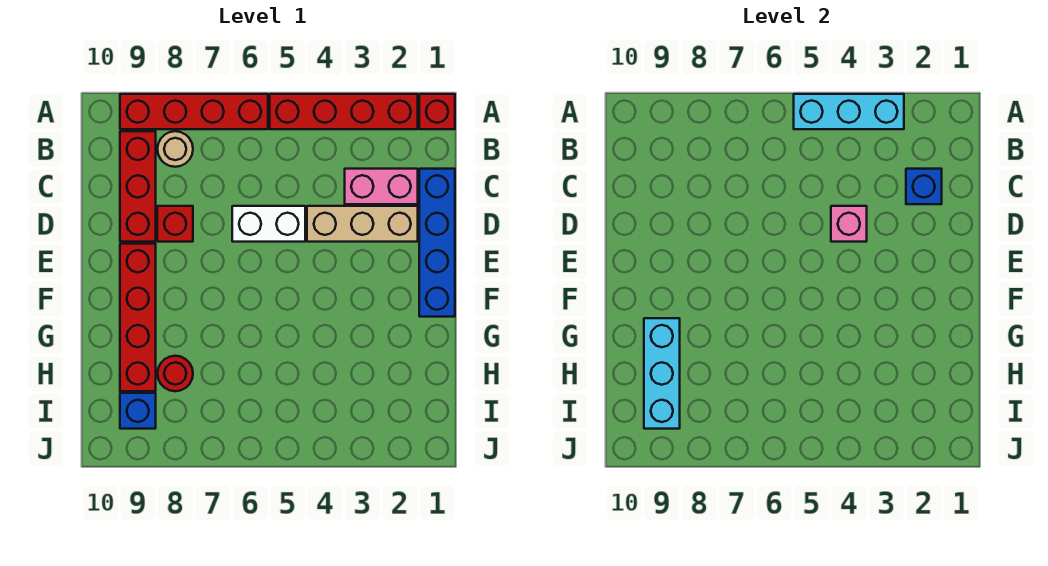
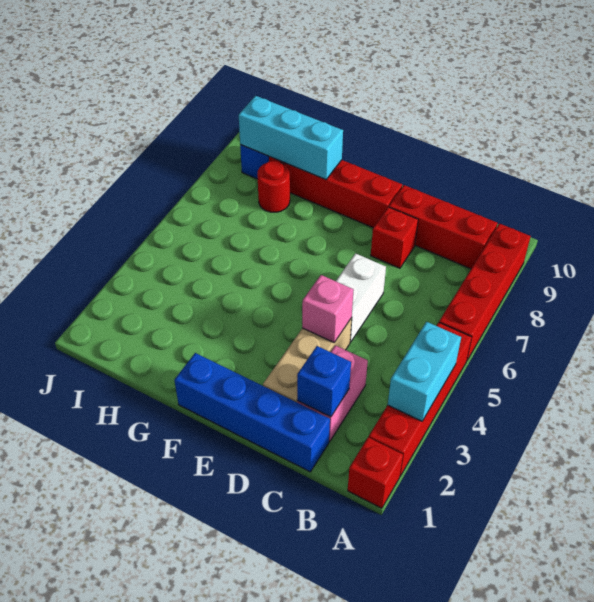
cyan 1x3 brick [794,94,904,129] -> cyan 1x2 brick [388,322,461,421]
tan 1x1 round brick [158,131,193,167] -> none

